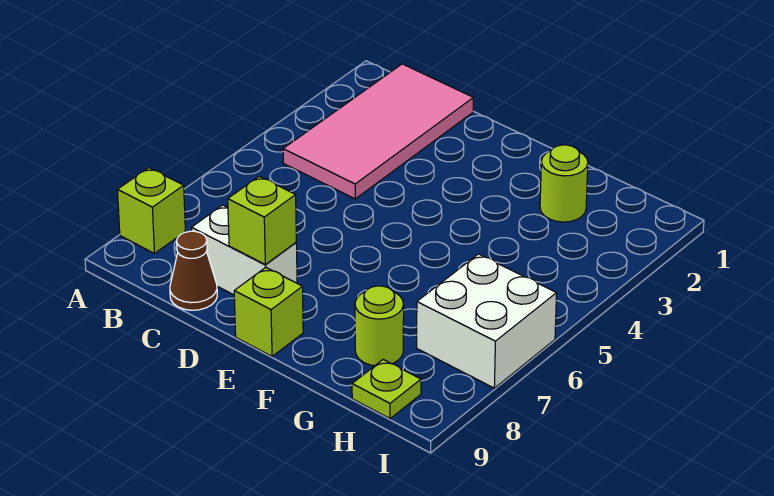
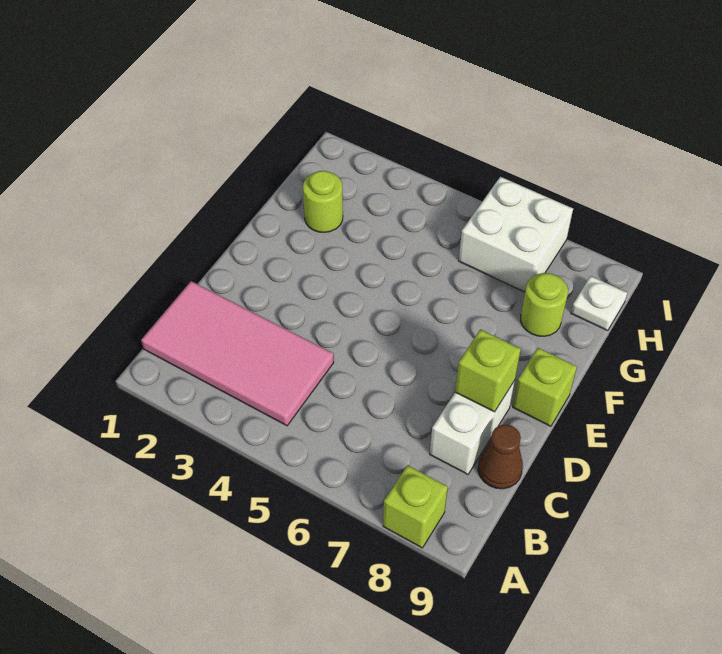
lime 1x1 plate [352,360,421,419] -> white 1x1 plate [571,276,627,331]

